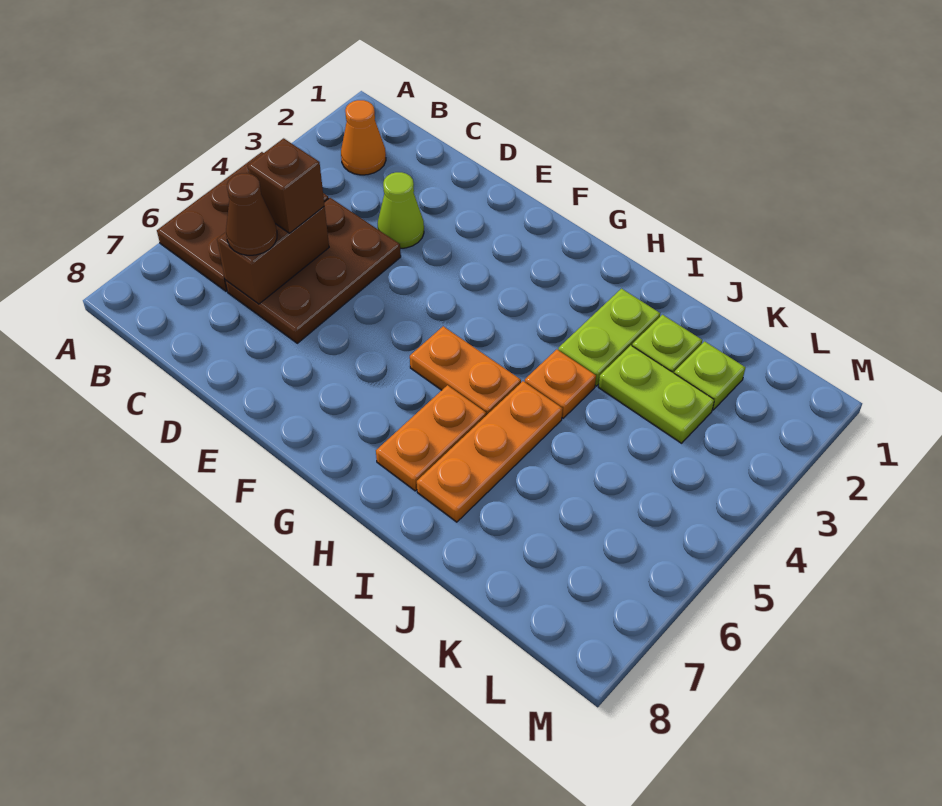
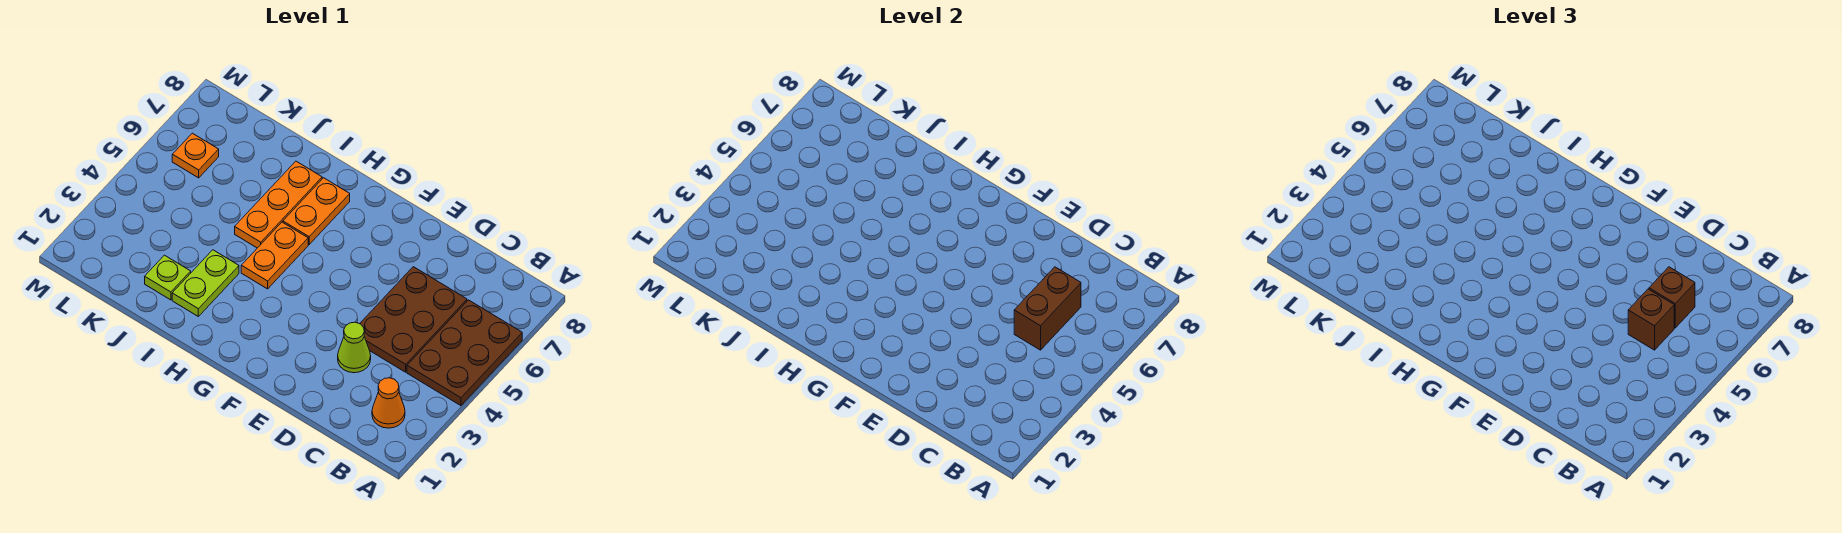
brown 1x1 cone [226,173,277,255] -> brown 1x1 brick [1649,267,1695,328]
orange 1x2 plate [410,326,521,415] -> orange 1x2 plate turned to [241,222,308,289]
orange 1x1 plate [525,349,596,418] -> orange 1x1 plate moved to [172,133,219,178]
lime 1x2 plate [598,345,714,443] -> none
lime 1x1 plate [674,341,745,410] -> none

